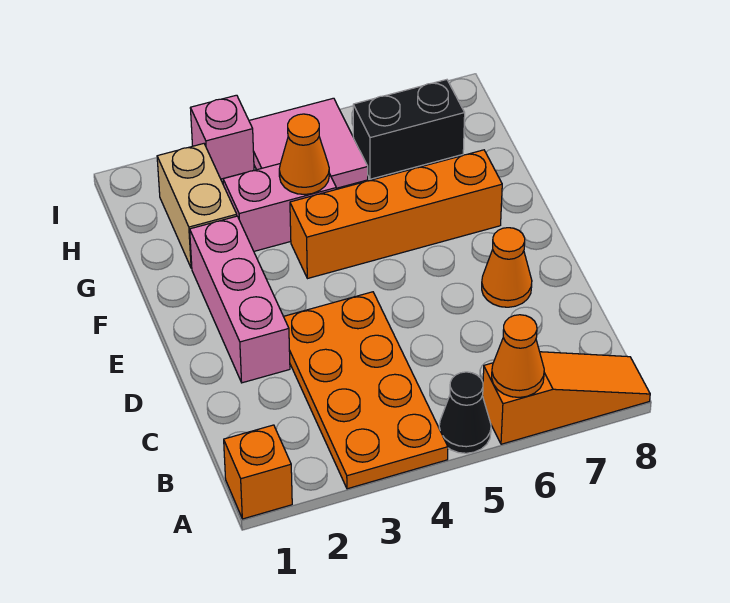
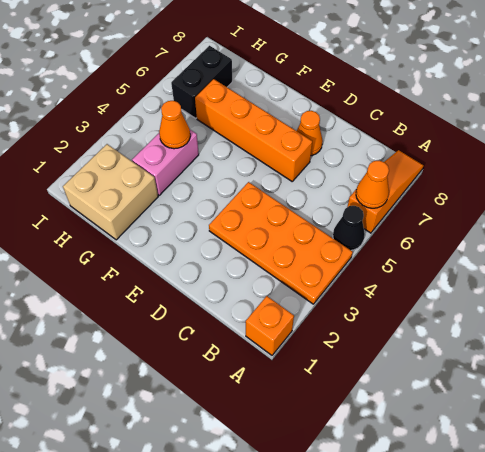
pink 1x3 brick [190,216,290,383] -> none
orange 1x4 brick [290,150,502,279] -> orange 1x4 brick turned to [195,79,312,181]
tan 1x2 brick [157,144,237,268] -> tan 2x2 brick [63,144,158,240]
pink 2x2 tile [249,98,368,188] -> none
pink 1x1 brick [190,95,254,179] -> none

